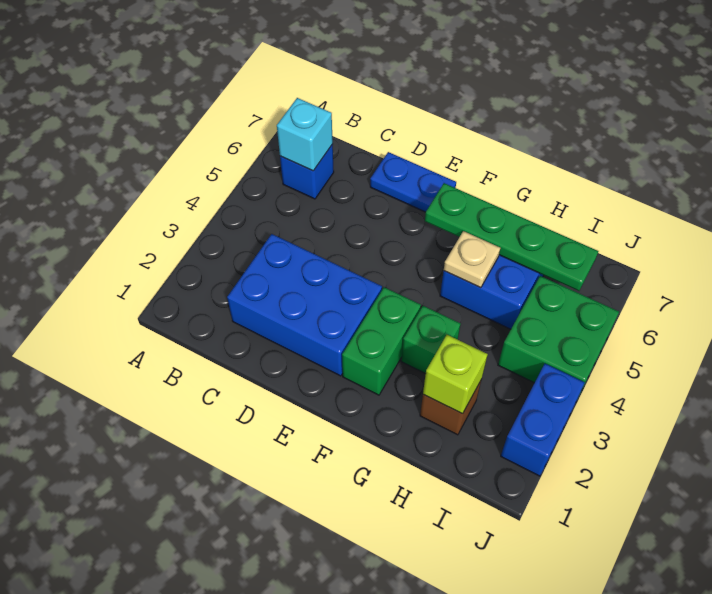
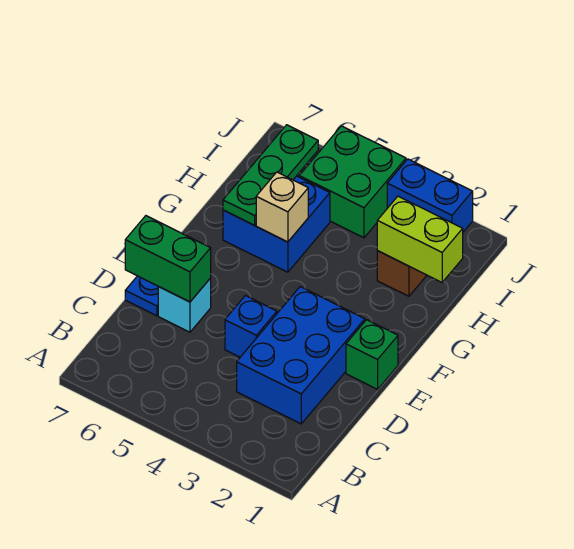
blue 1x1 brick [280,144,334,199] -> blue 1x1 brick moved to [225,296,277,357]
cyan 1x1 brick [277,98,333,171] -> cyan 1x1 brick moved to [158,278,211,332]
green 1x2 brick [342,287,421,395] -> green 1x2 brick moved to [125,216,211,302]
green 1x4 plate [425,183,598,291] -> green 1x3 plate [223,125,318,225]
green 1x1 brick [401,306,461,374] -> green 1x1 brick moved to [346,320,398,389]
tan 1x1 plate [444,231,500,288] -> tan 1x1 brick [256,172,308,242]
lime 1x1 brick [423,335,488,414] -> lime 1x2 brick [377,196,463,282]

